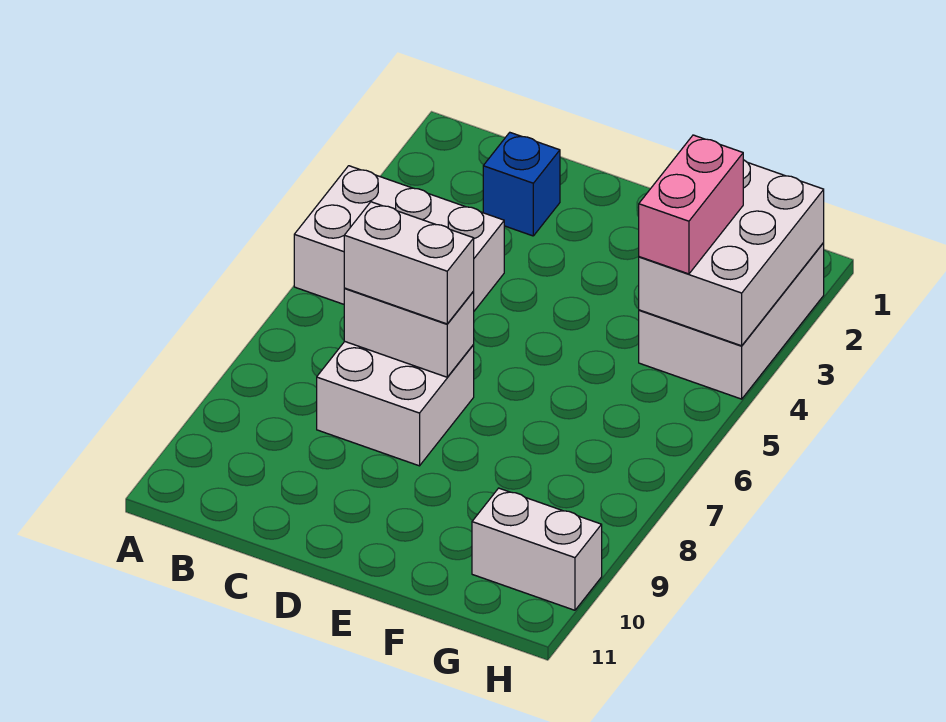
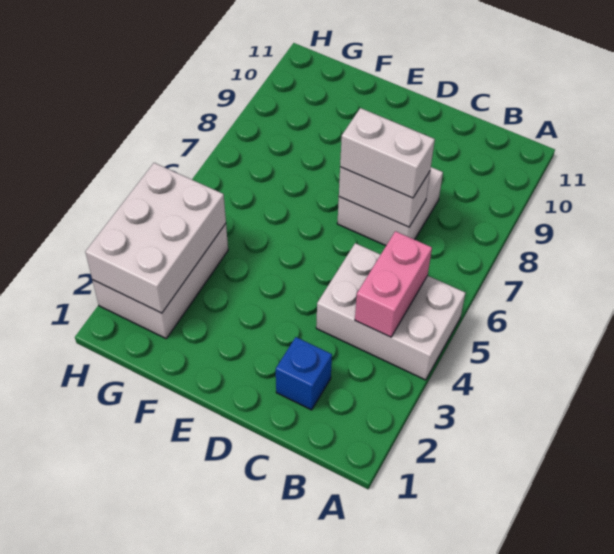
pink 1x2 brick [639,135,743,274] -> pink 1x2 brick moved to [355,231,432,337]
white 1x2 brick [472,488,602,610] -> none

